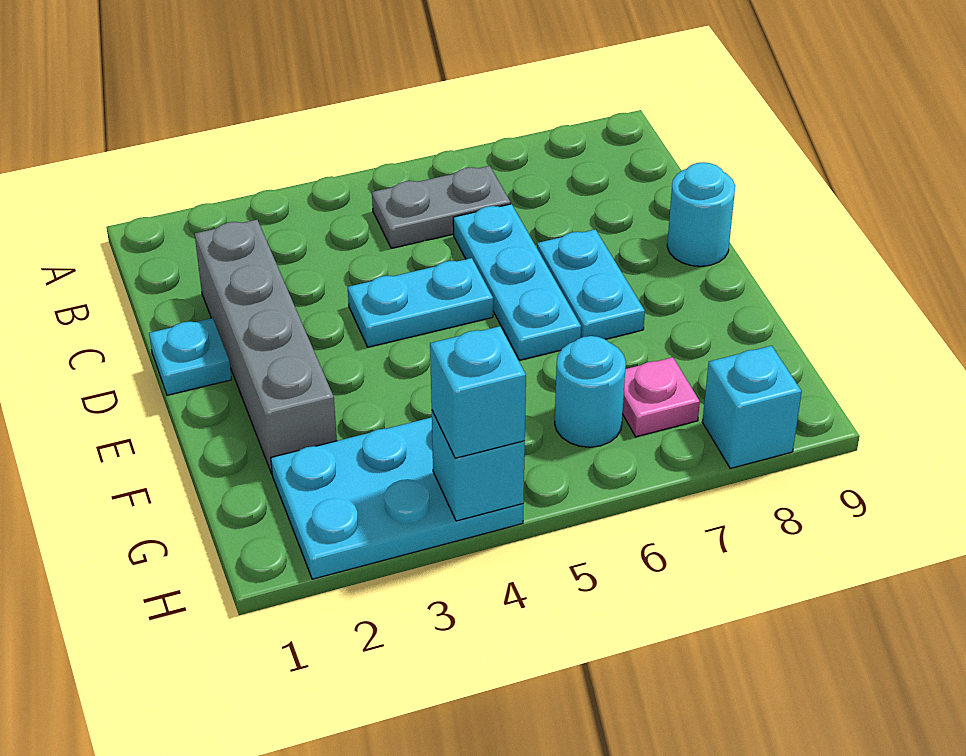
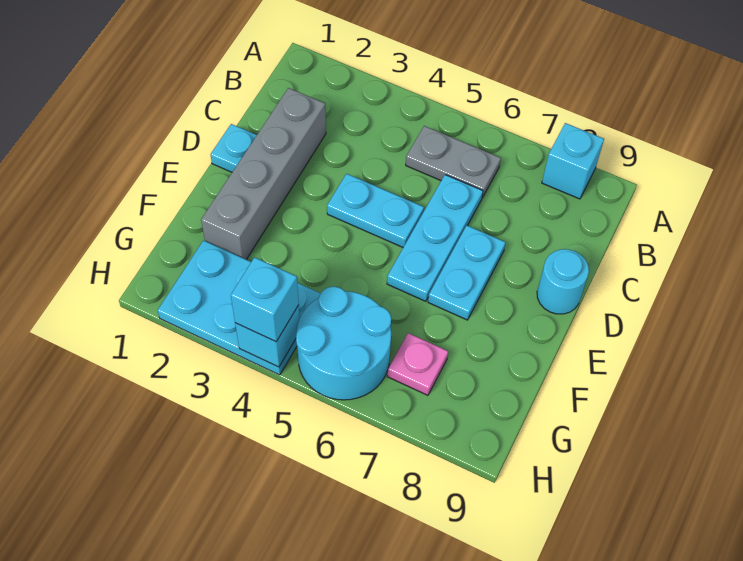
cyan 1x1 round brick [555,336,626,447] -> cyan 2x2 round brick [296,287,391,400]
cyan 1x1 brick [702,346,802,468] -> cyan 1x1 brick moved to [542,123,604,199]

